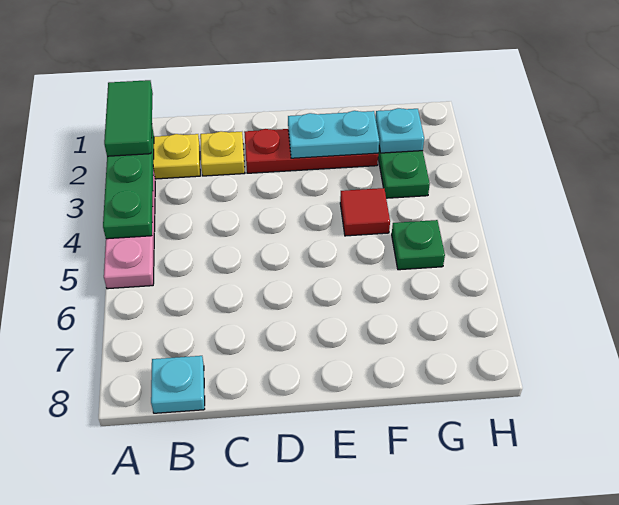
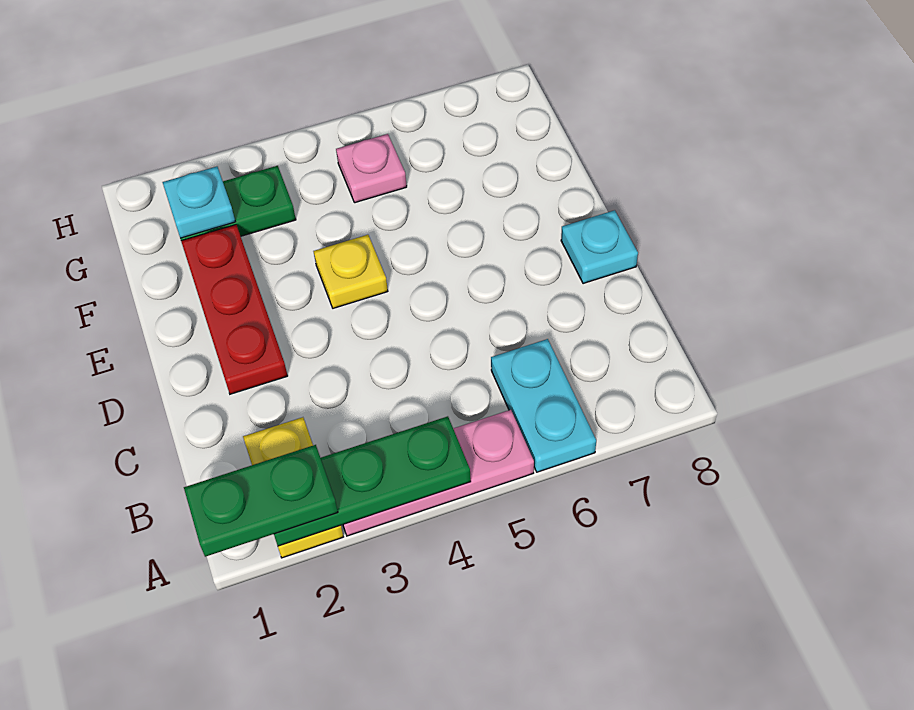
green 1x2 tile [104,80,153,156] -> green 1x2 plate [184,445,338,557]
cyan 1x1 plate [151,356,205,413] -> cyan 1x1 plate moved to [561,210,638,284]
yellow 1x1 plate [200,131,245,176] -> yellow 1x1 plate moved to [313,235,388,308]
cyan 1x2 plate [288,111,379,158] -> cyan 1x2 plate moved to [491,339,596,472]
red 1x1 tile [340,188,390,236] -> none
green 1x1 plate [392,220,445,270] -> pink 1x1 plate [336,134,407,203]

